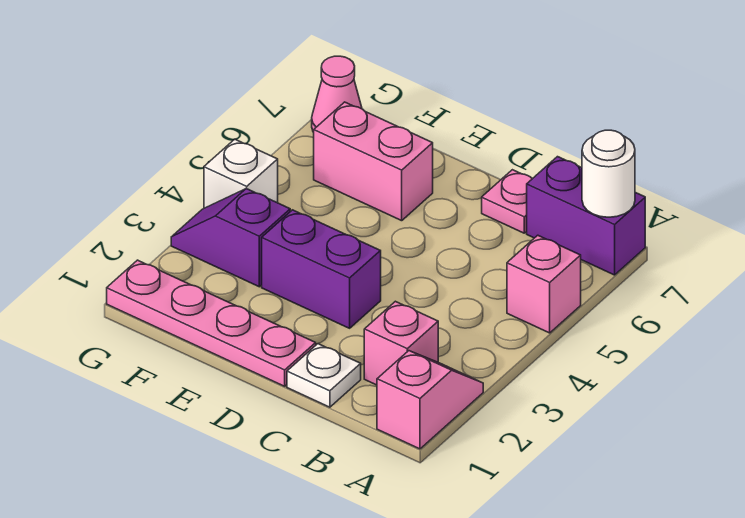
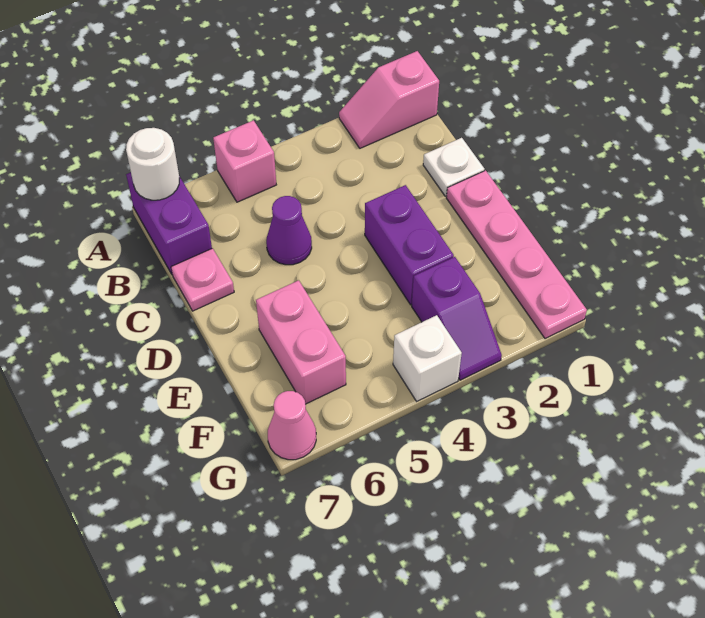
pink 1x1 brick [364,301,438,385] -> none
none -> purple 1x1 cone [266,196,312,265]

